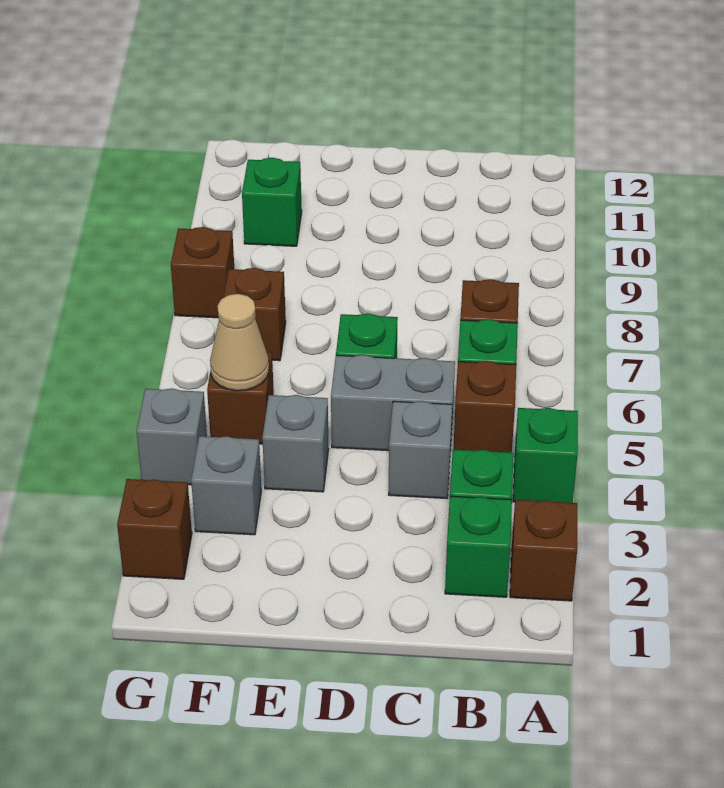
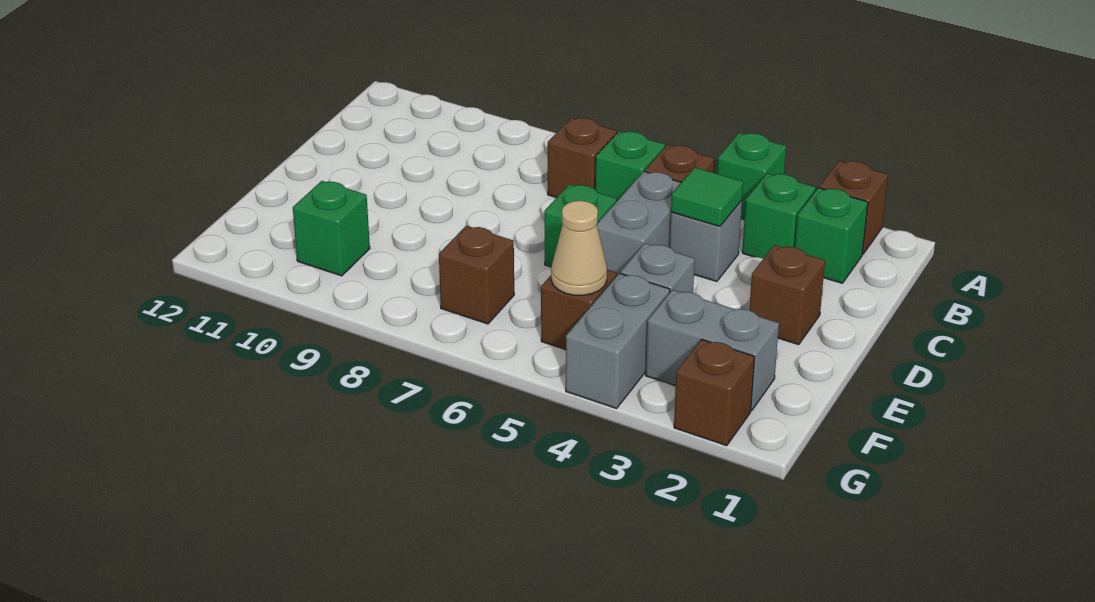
none -> green 1x1 tile [671,168,743,226]
grey 1x1 brick [191,436,261,535] -> grey 1x2 brick [646,290,779,411]
grey 1x1 brick [137,389,207,485] -> grey 1x2 brick [566,273,670,408]
brown 1x1 brick [171,227,234,318] -> brown 1x1 brick moved to [749,245,825,345]

